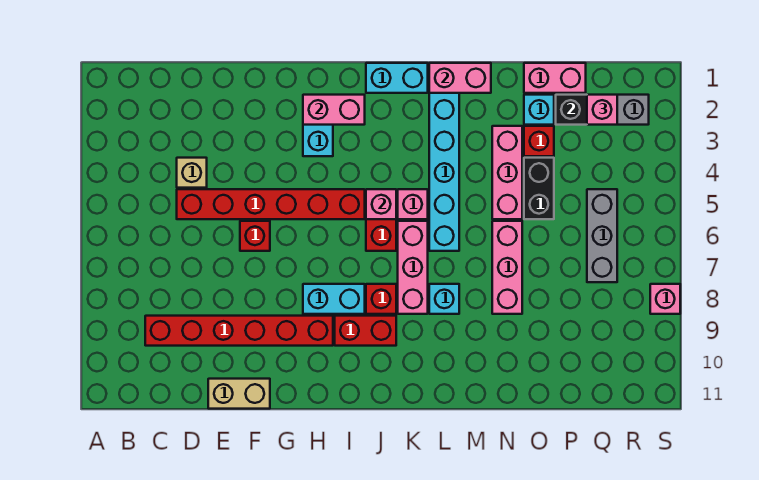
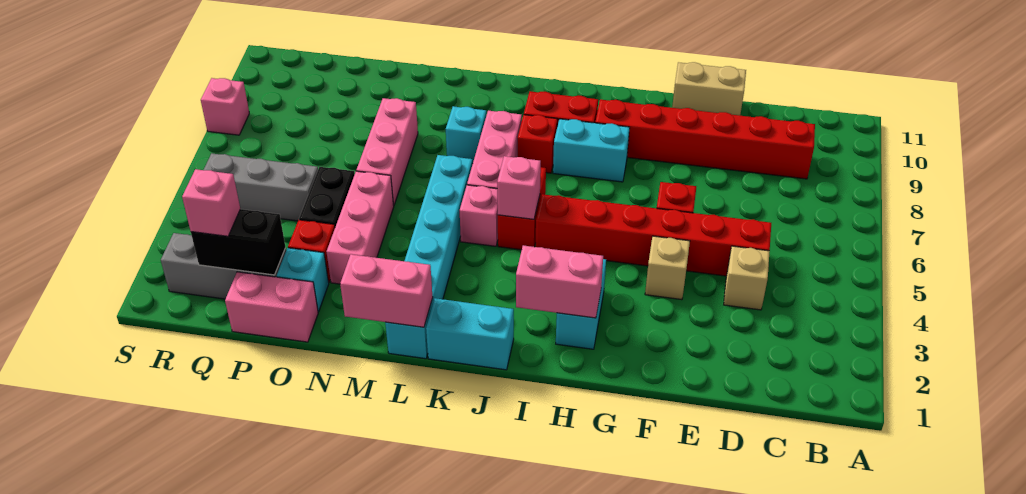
none -> tan 1x1 brick [645,236,690,300]
grey 1x3 brick [587,189,617,282] -> grey 1x3 brick turned to [204,153,318,221]

